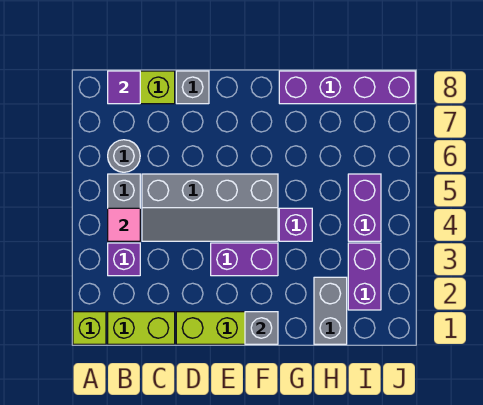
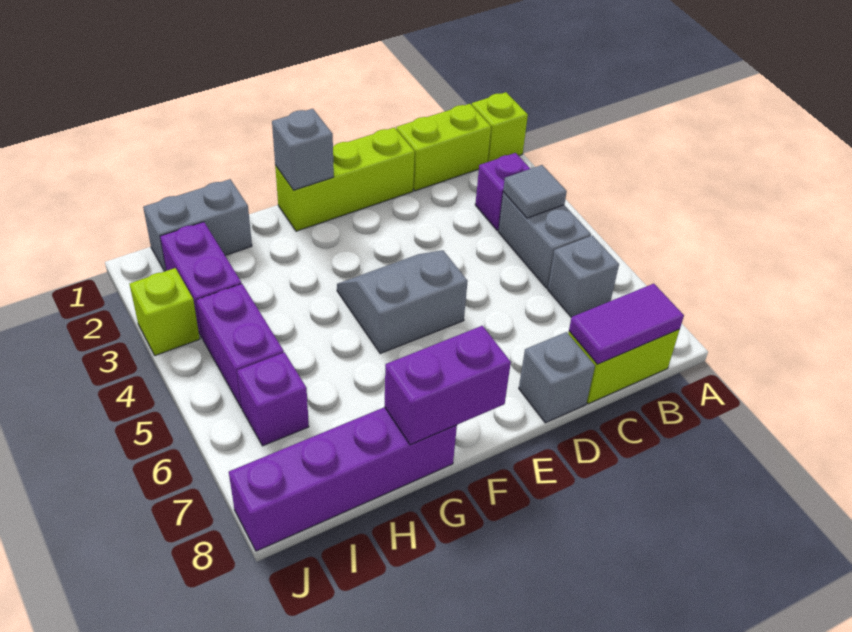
pink 1x1 tile [108,208,140,241] -> grey 1x1 tile [503,165,567,218]
grey 1x1 round brick [108,140,140,172] -> grey 1x1 brick [548,235,619,317]
purple 1x1 tile [108,71,140,104] -> purple 1x2 tile [569,284,684,364]
grey 2x4 slope [142,174,278,241] -> grey 2x2 slope [337,250,468,353]
purple 1x2 brick [211,243,278,276] -> purple 1x2 brick moved to [385,326,511,445]
purple 1x1 brick [279,208,312,241] -> purple 1x1 brick moved to [237,352,309,446]
grey 1x2 brick [314,277,347,344] -> grey 1x2 brick turned to [143,179,252,271]
none -> lime 1x1 brick [130,268,200,356]

